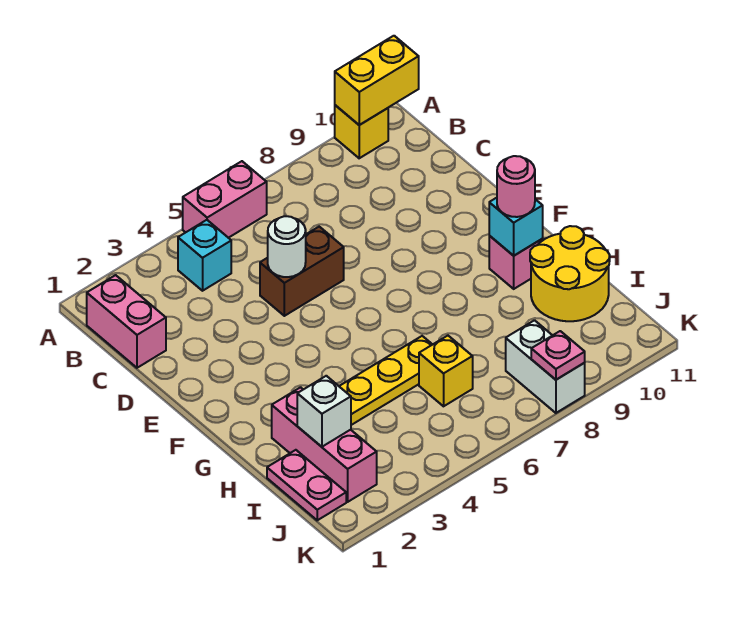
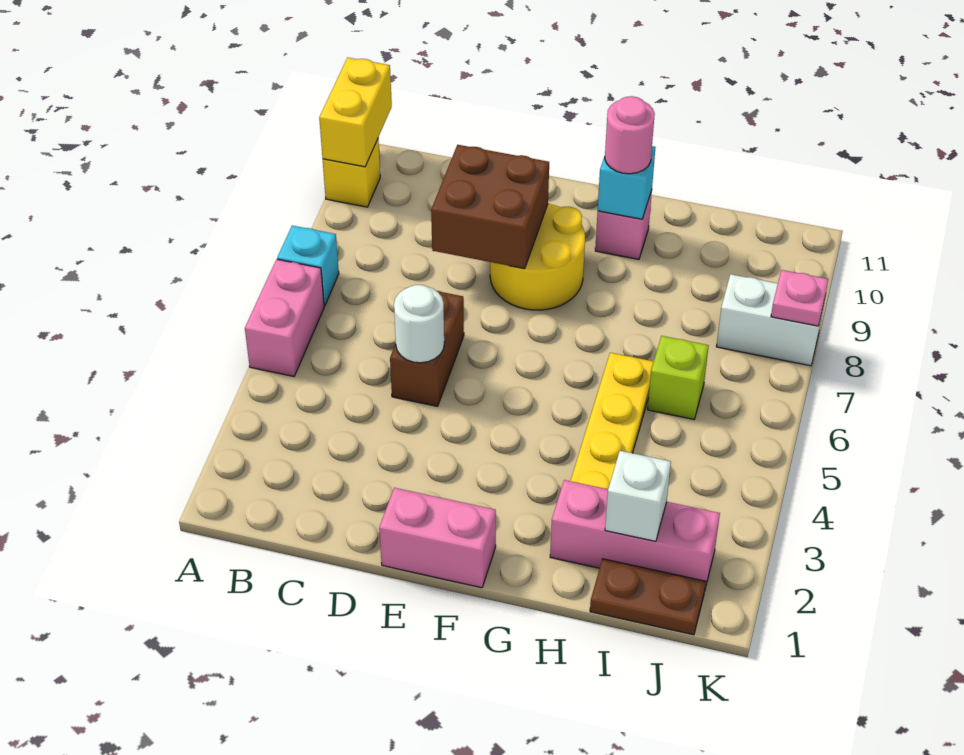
pink 1x2 brick [87,275,166,368] -> pink 1x2 brick moved to [379,488,496,588]
cyan 1x1 brick [178,220,231,291] -> cyan 1x1 brick moved to [277,226,339,306]
none -> brown 2x2 brick [431,145,549,269]
yellow 2x2 round brick [530,226,610,321] -> yellow 2x2 round brick moved to [490,204,585,310]
pink 1x2 plate [267,450,346,520] -> brown 1x2 plate [590,559,706,635]
yellow 1x1 brick [419,336,473,406] -> lime 1x1 brick [648,336,709,419]

